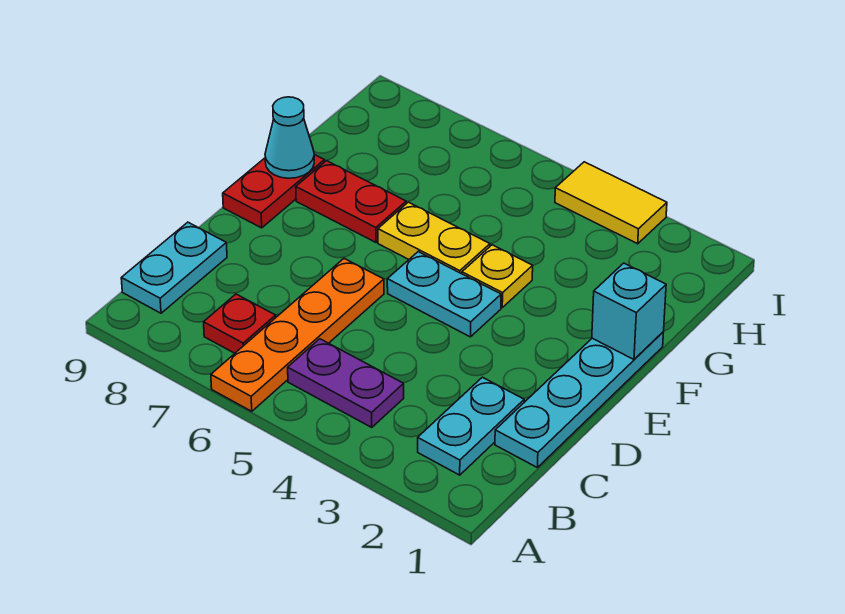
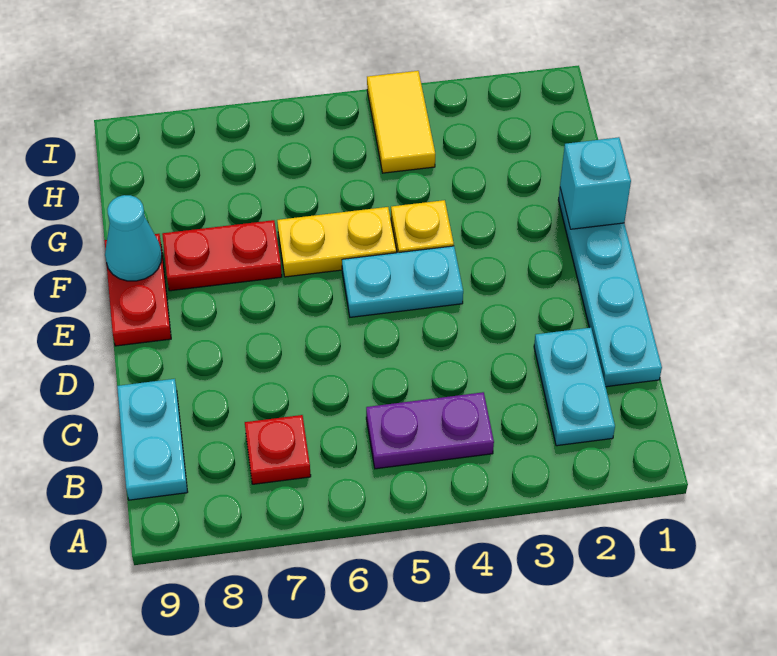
orange 1x4 plate [211,259,384,411] -> none
yellow 1x2 tile [555,162,667,244] -> yellow 1x2 tile turned to [367,71,435,173]

